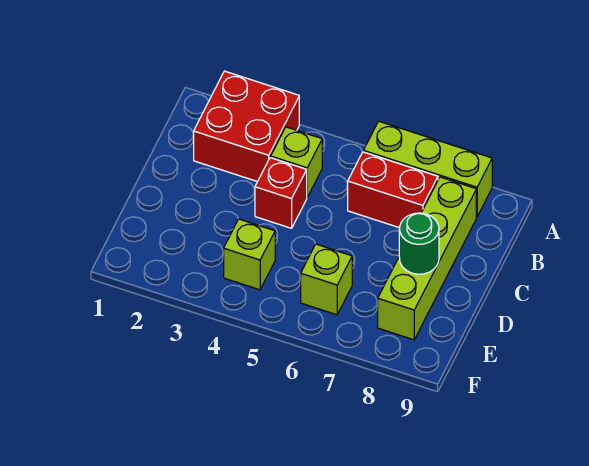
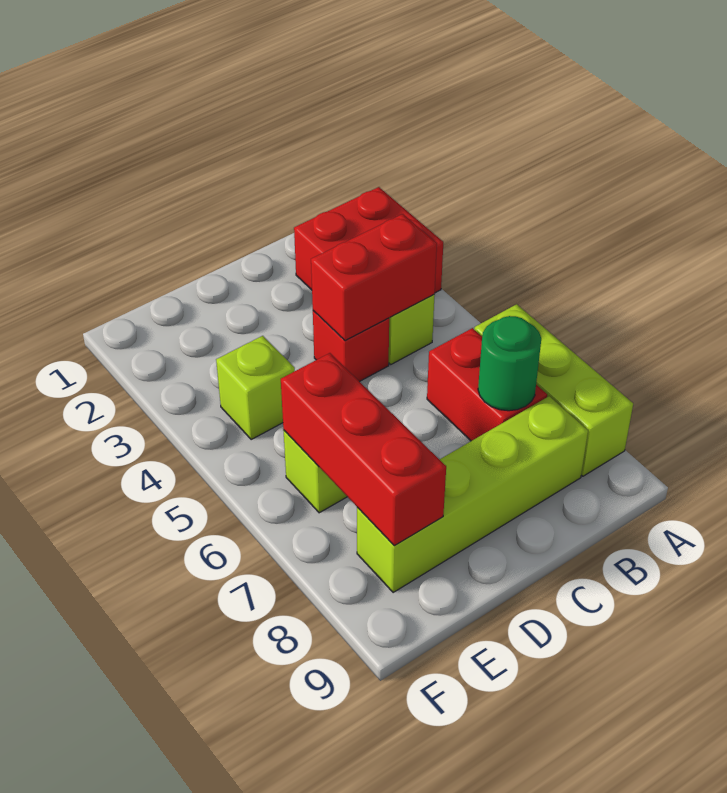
none -> red 1x2 brick [311,214,437,341]
green 1x1 round brick [399,213,439,274] -> green 1x1 round brick moved to [478,316,541,411]
none -> red 1x3 brick [281,353,446,546]

